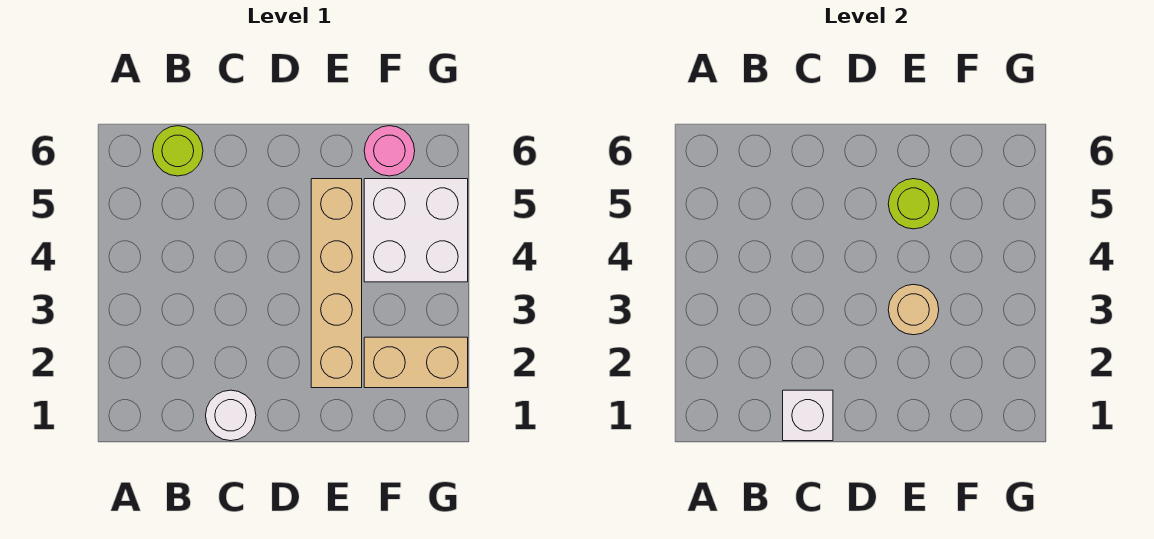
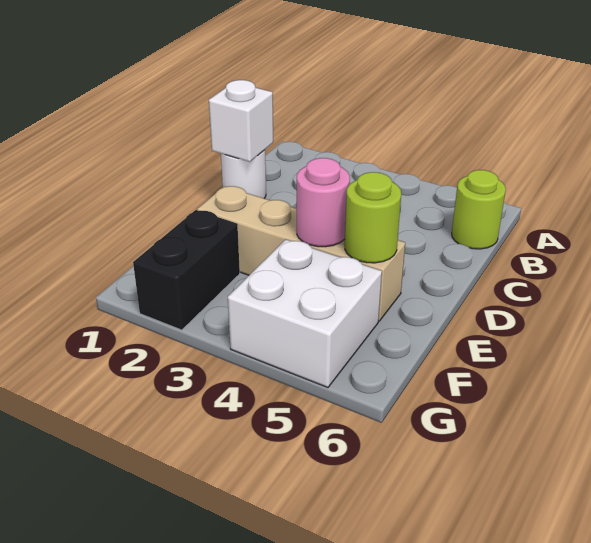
tan 1x1 round brick [888,284,939,335] -> none
tan 1x2 brick [364,337,468,388] -> black 1x2 brick [133,210,240,330]
pink 1x1 round brick [364,126,415,176] -> pink 1x1 round brick moved to [297,158,350,247]

